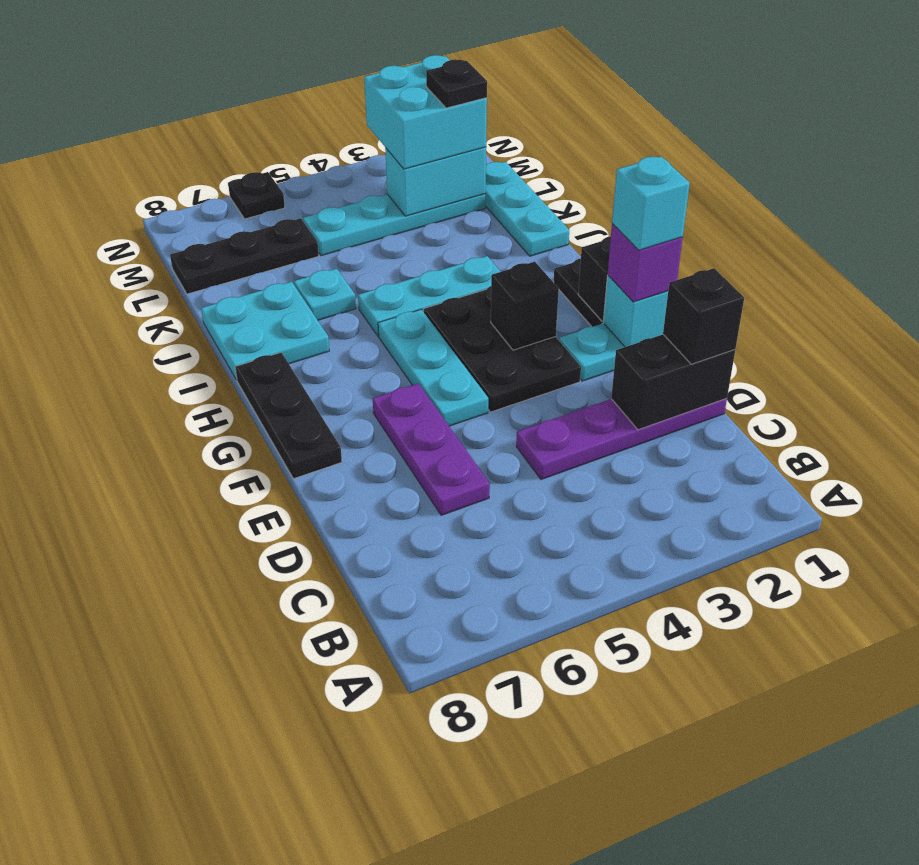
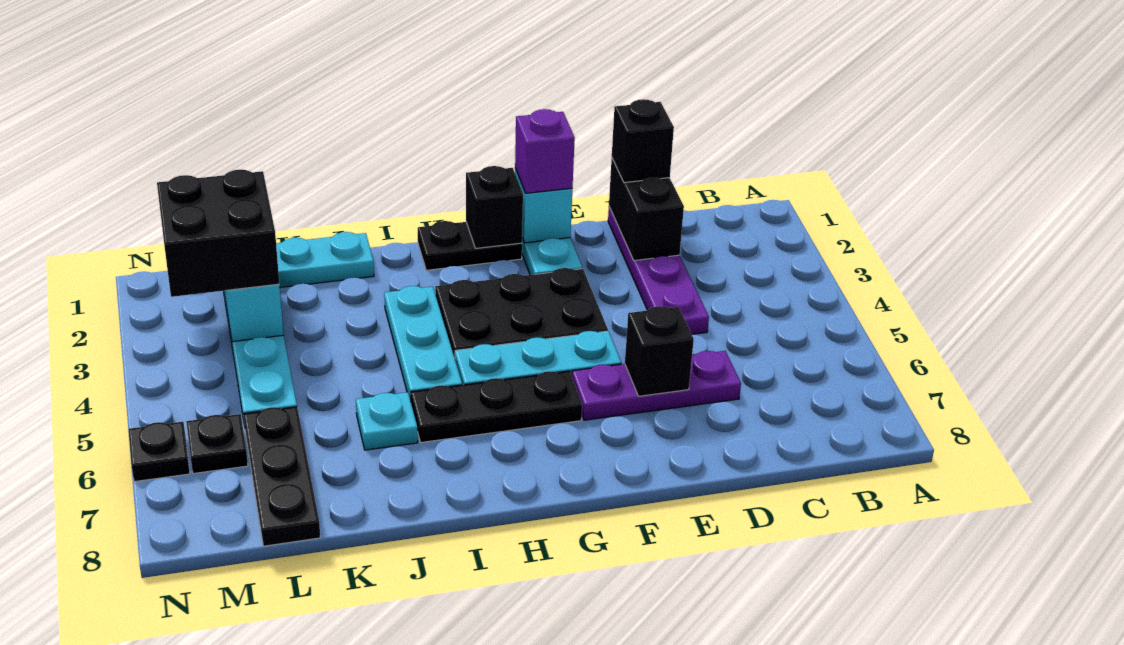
cyan 1x1 brick [612,156,690,250] -> none
black 1x3 plate [235,352,342,479] -> black 1x3 plate moved to [411,371,582,442]
black 1x1 brick [491,262,559,350] -> black 1x1 brick moved to [625,306,694,396]
cyan 2x2 plate [201,282,329,380] -> none
cyan 2x2 brick [364,55,487,169] -> black 2x2 brick [157,170,279,297]
black 1x1 plate [426,59,487,108] -> black 1x1 plate moved to [186,414,248,474]

